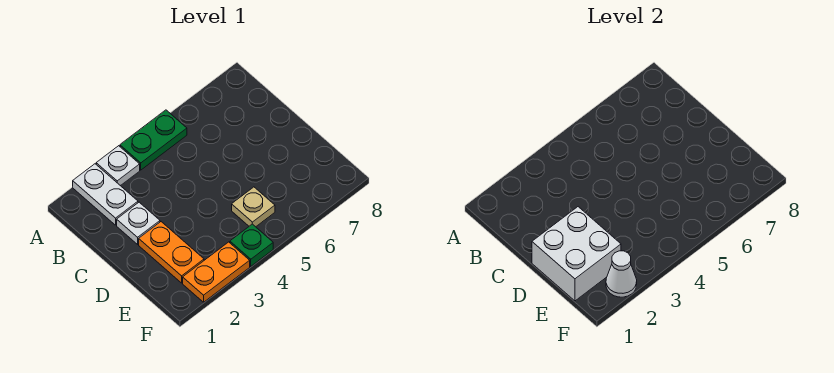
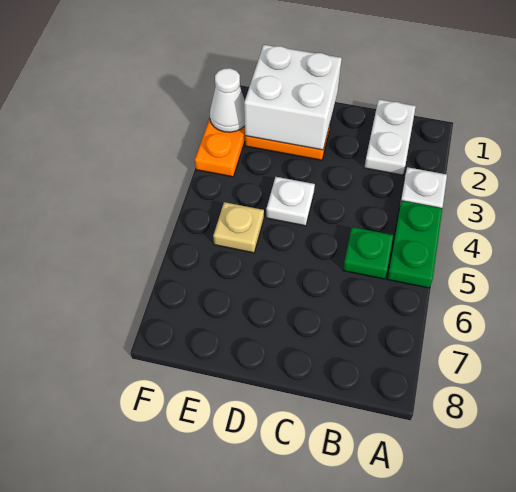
white 1x2 plate [73,164,138,225] -> white 1x2 plate turned to [364,100,416,175]
white 1x1 plate [117,202,160,244] -> white 1x1 plate moved to [266,177,315,226]
green 1x1 plate [230,224,273,266] -> green 1x1 plate moved to [343,227,393,279]

